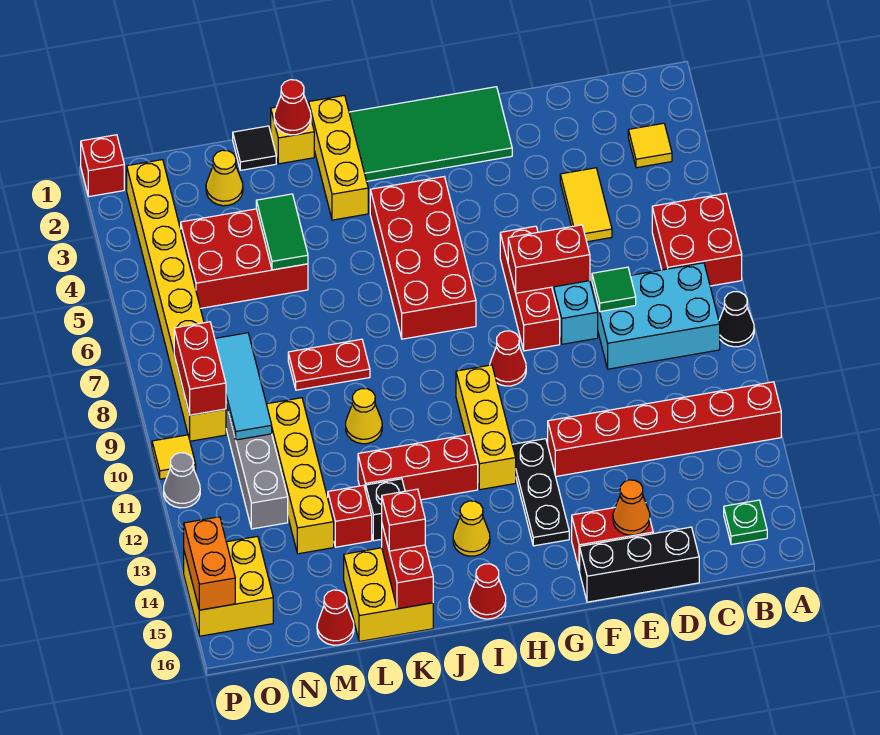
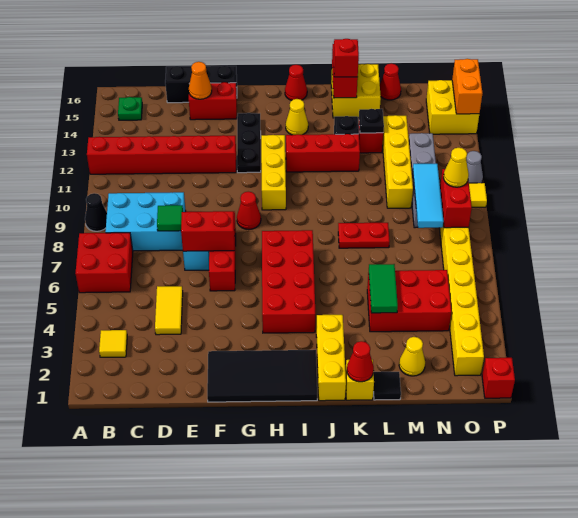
green 2x4 tile [349,87,512,181] -> black 2x4 tile [207,350,317,402]
yellow 1x1 cone [346,389,382,444] -> yellow 1x1 cone moved to [443,148,469,187]
none -> black 1x1 plate [359,109,384,133]

